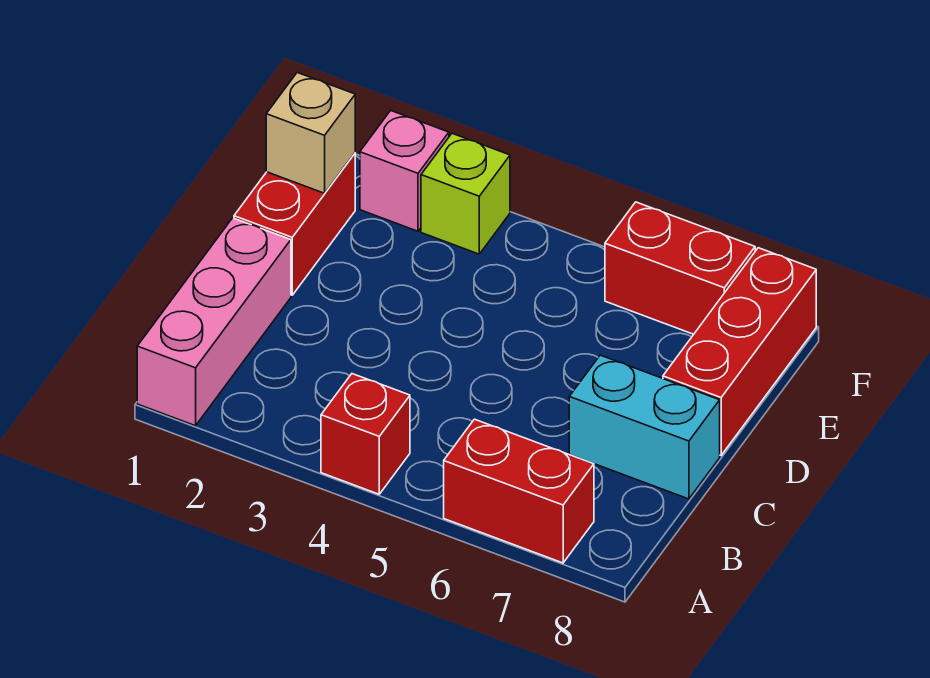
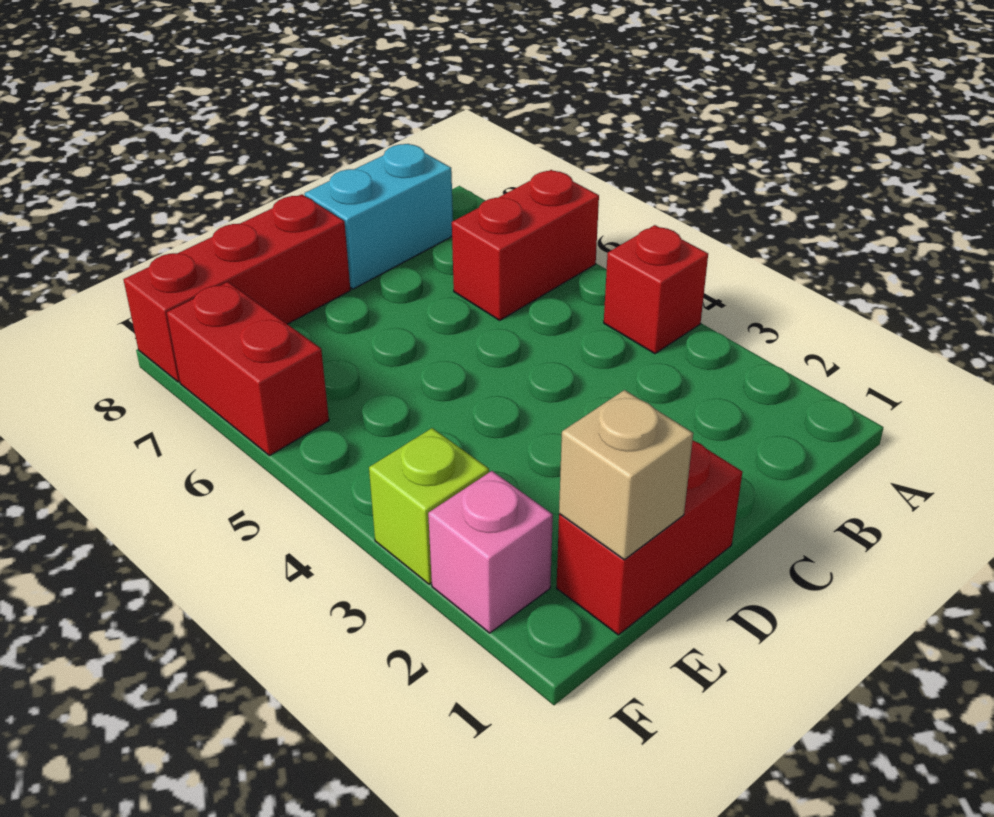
pink 1x3 brick [137,218,291,426] -> none
red 1x2 brick [444,419,594,563] -> red 1x2 brick turned to [452,170,599,320]
cyan 1x2 brick [569,355,720,499] -> cyan 1x2 brick turned to [305,144,453,289]

